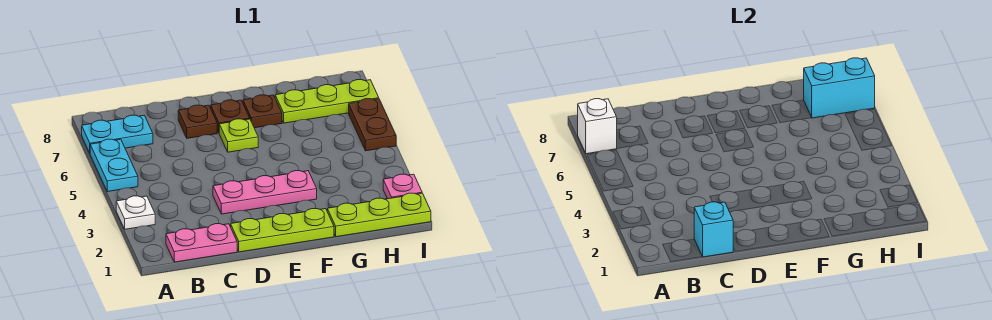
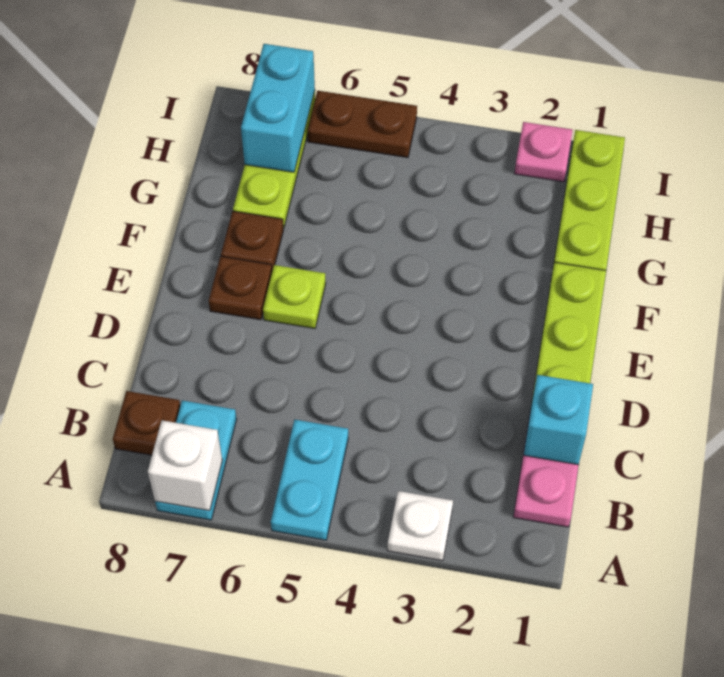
cyan 1x2 plate [90,139,138,192] -> cyan 1x2 plate turned to [271,420,348,540]
pink 1x3 plate [213,171,317,214] -> none
brown 1x1 plate [178,105,217,138] -> brown 1x1 plate moved to [113,391,180,455]

